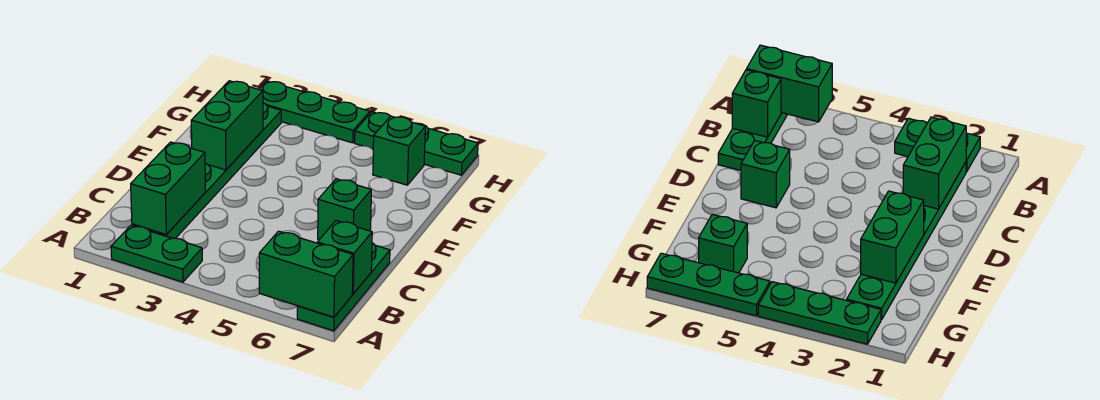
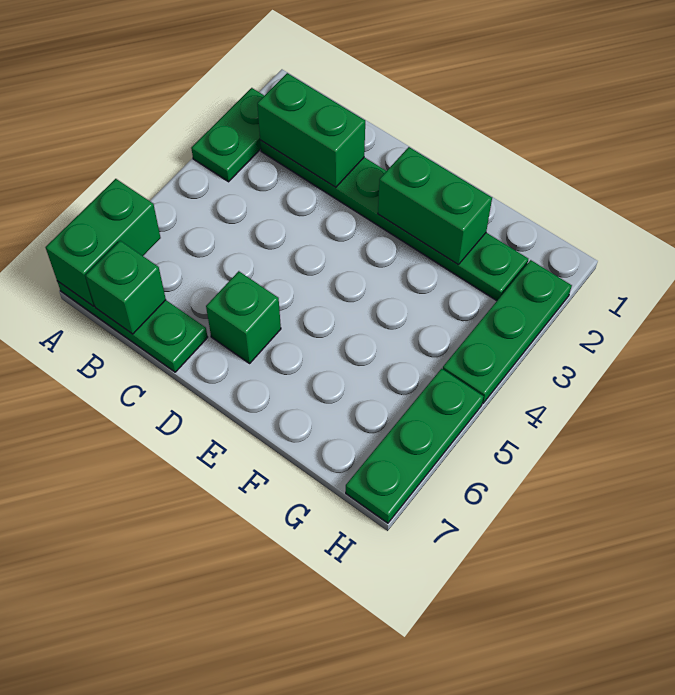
green 1x1 brick [373,116,425,185] -> none

